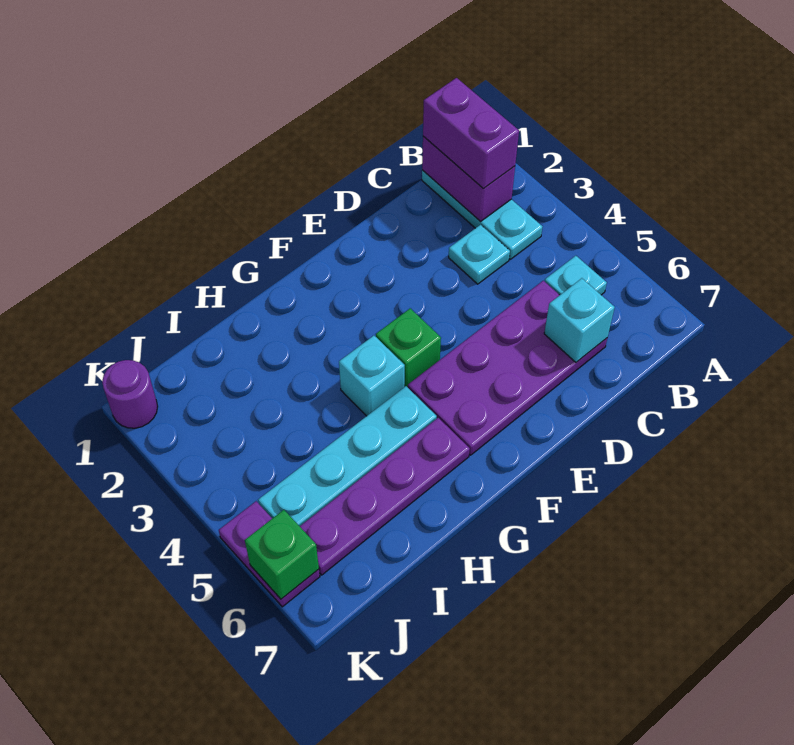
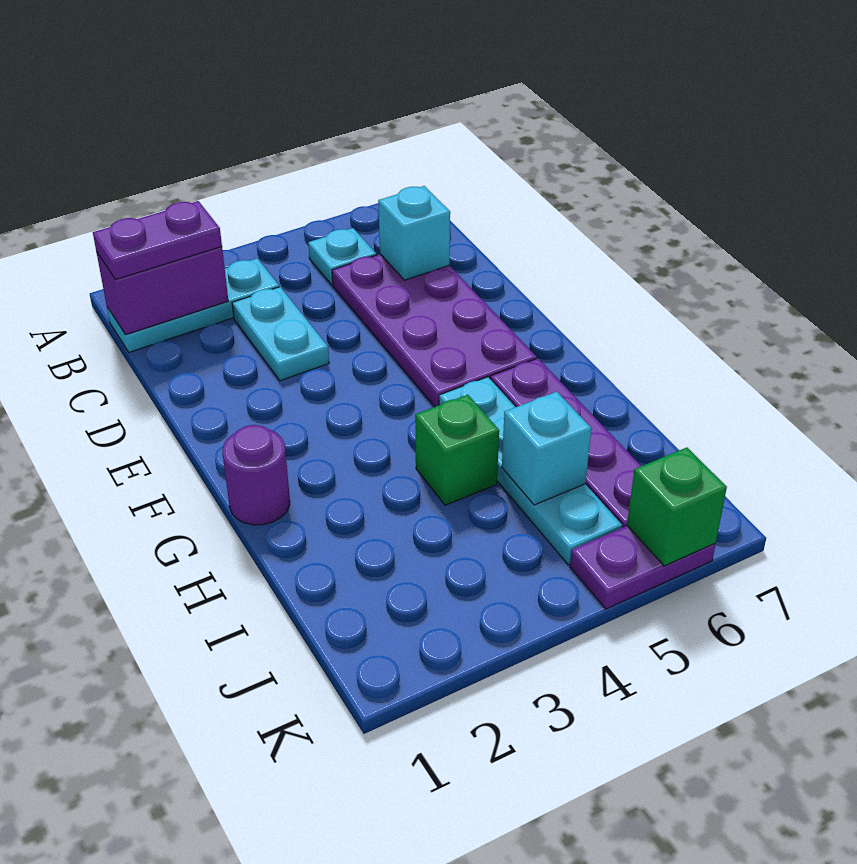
purple 1x2 brick [423,78,519,189] -> purple 1x2 plate [93,201,222,280]
cyan 1x1 plate [449,225,510,284] -> cyan 1x2 plate [232,287,329,381]
green 1x1 brick [376,308,441,387] -> green 1x1 brick moved to [415,395,499,505]
cyan 1x1 brick [339,336,405,416] -> cyan 1x1 brick moved to [502,392,591,505]
purple 1x1 round brick [102,360,158,428] -> purple 1x1 round brick moved to [222,425,290,525]

